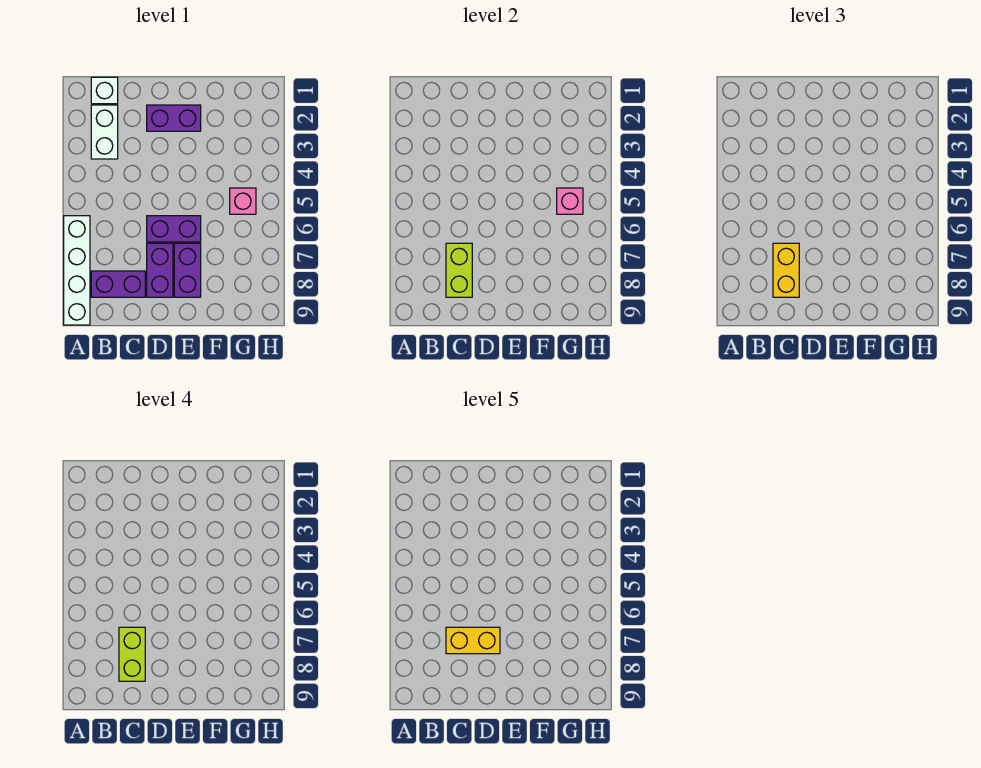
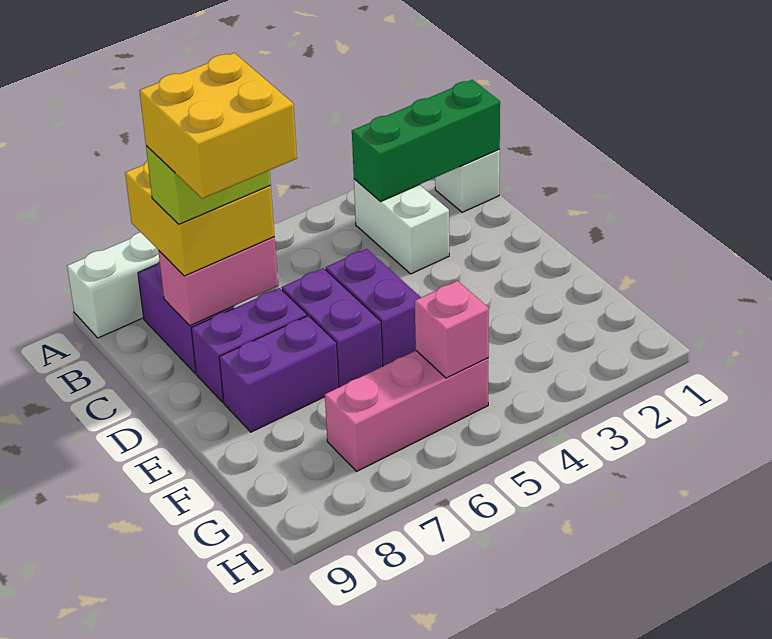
none -> green 1x3 brick [352,80,500,201]
white 1x2 brick [91,105,118,159] -> white 1x2 brick turned to [354,179,449,274]
lime 1x2 brick [446,243,472,297] -> pink 1x2 brick [158,237,278,326]
yellow 1x2 brick [773,243,799,297] -> yellow 2x2 brick [125,161,274,276]
yellow 1x2 brick [446,627,500,654] -> yellow 2x2 brick [139,53,297,199]
purple 1x2 brick [147,105,201,131] -> purple 1x2 brick moved to [326,249,421,366]
pink 1x1 brick [230,188,256,214] -> pink 1x3 brick [325,351,488,471]

